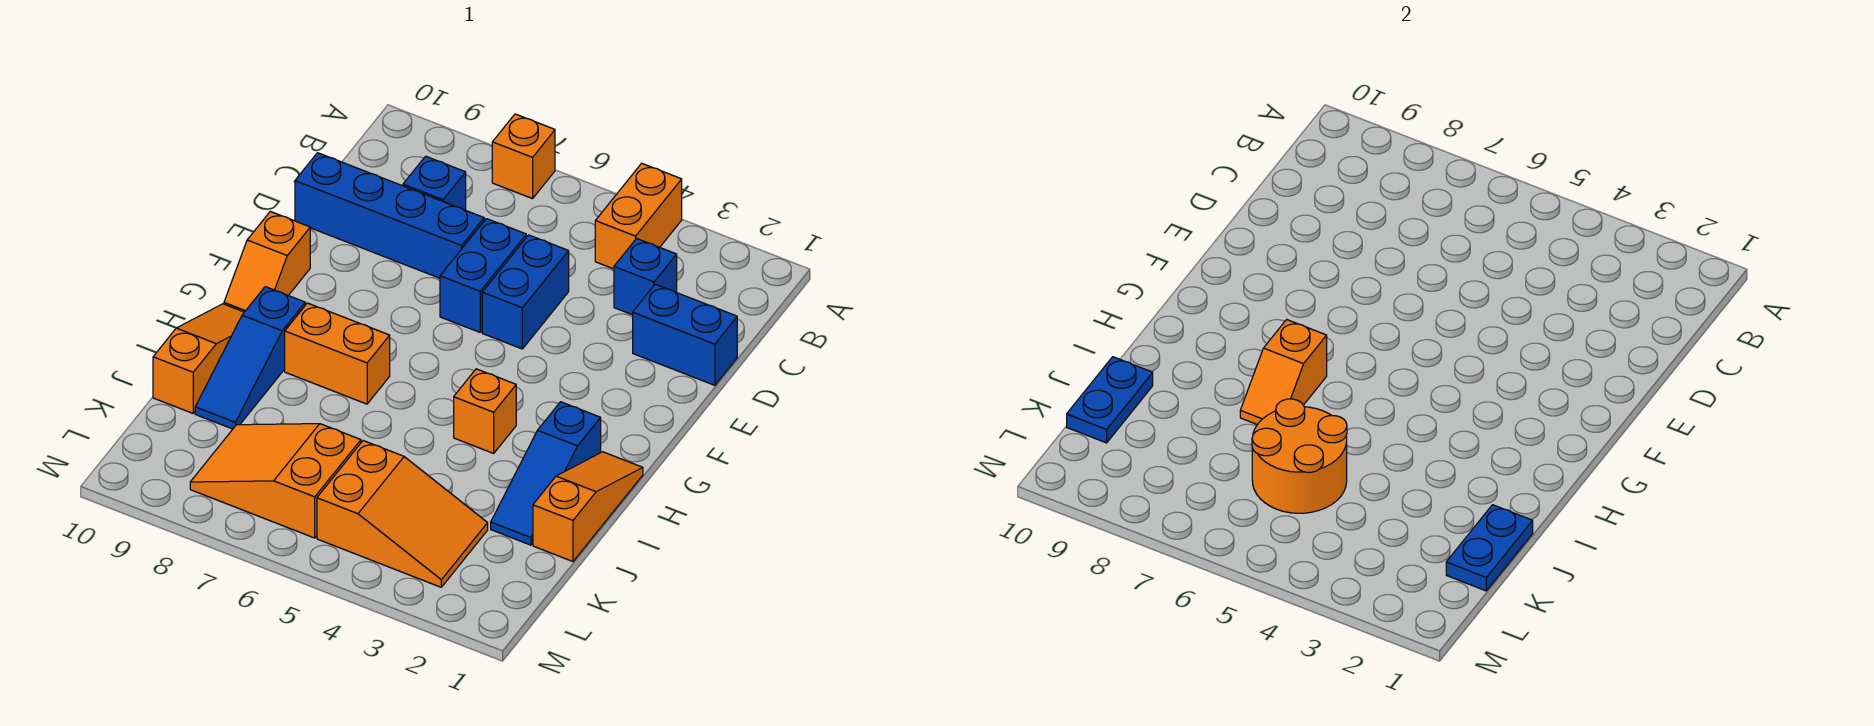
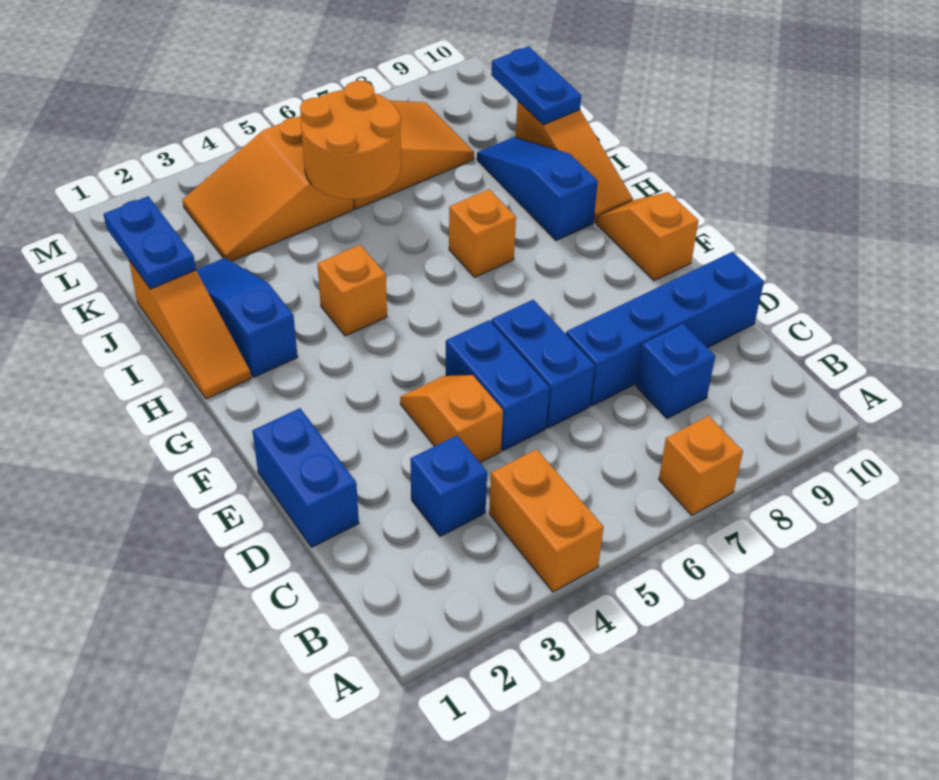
blue 1x2 brick [633,284,737,385] -> blue 1x2 brick turned to [252,408,359,547]
orange 1x2 brick [285,303,390,404] -> orange 1x1 brick [449,189,516,277]
orange 1x2 slope [1240,320,1327,425] -> orange 1x2 slope moved to [400,375,503,462]

